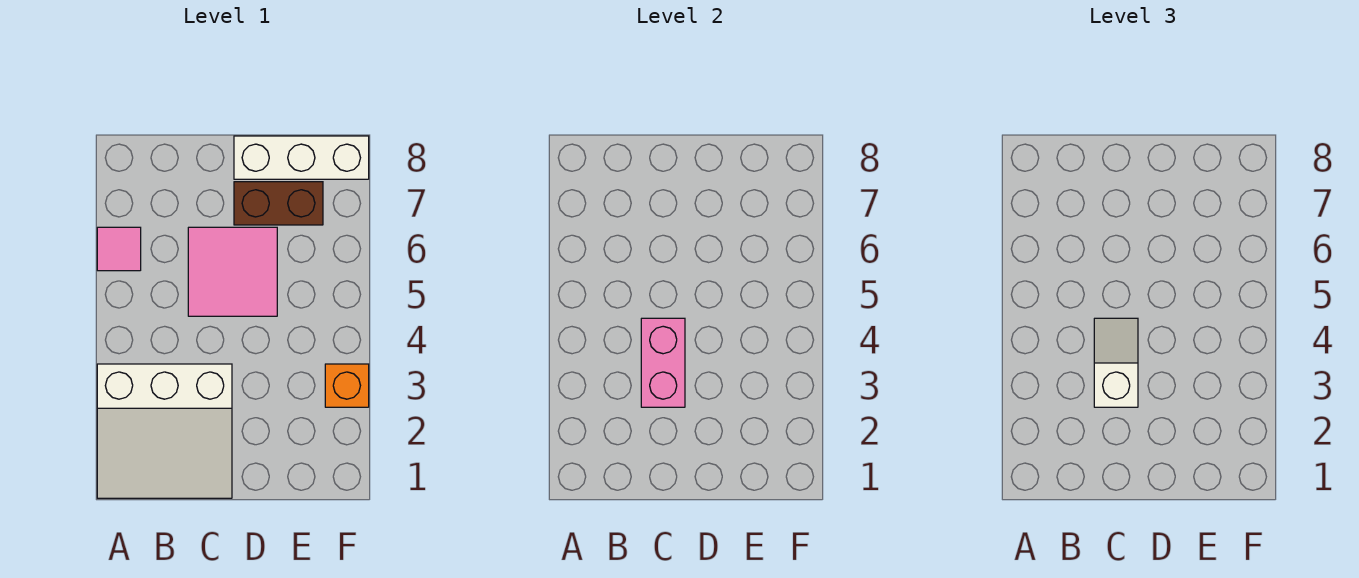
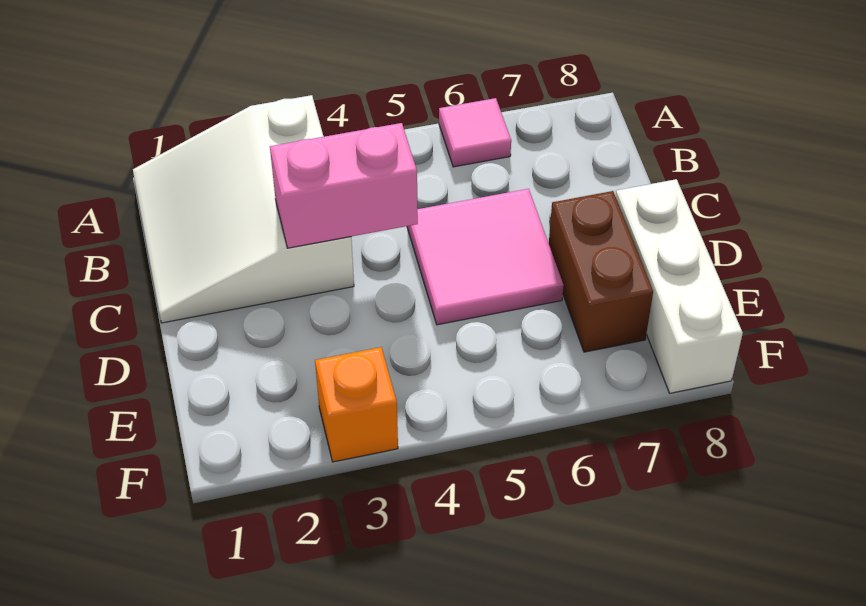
white 1x2 slope [1094,318,1138,407] -> none

